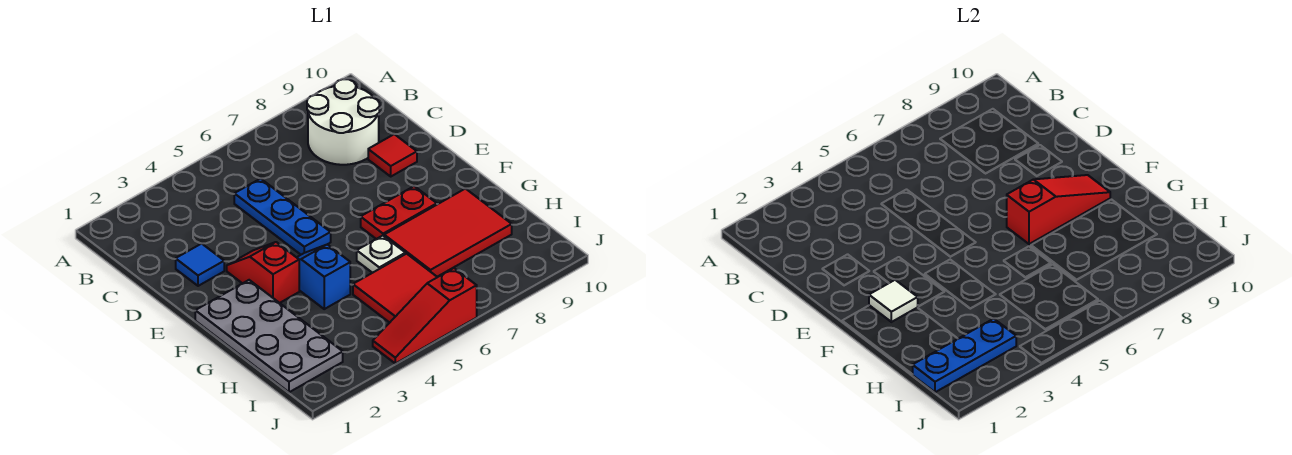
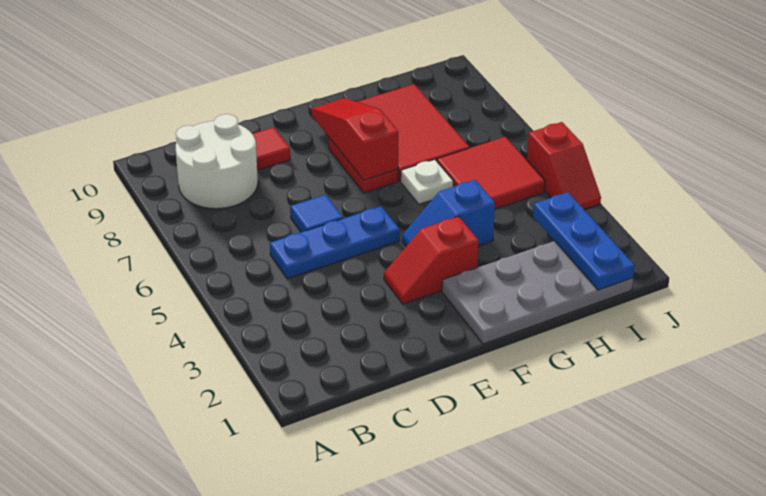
blue 1x1 tile [176,244,224,286] -> blue 1x1 tile moved to [290,195,343,232]
white 1x1 tile [869,280,918,322] -> none
red 1x3 slope [373,268,477,364] -> red 1x2 slope [527,122,601,209]

